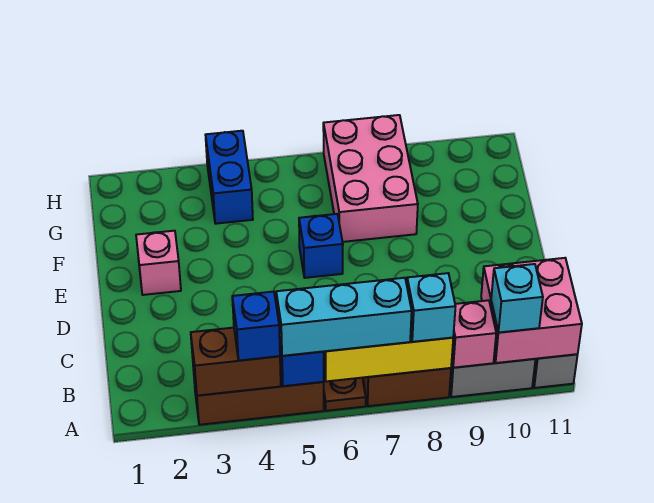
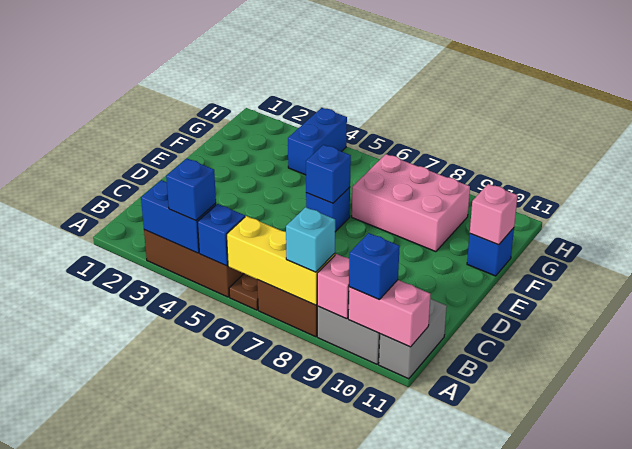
brown 1x2 brick [191,328,281,396] -> blue 1x2 brick [141,180,216,253]
cyan 1x3 brick [276,278,412,356] -> none
pink 2x2 brick [481,258,582,363] -> pink 1x2 brick [348,280,430,347]
cyan 1x1 brick [491,264,543,333] -> blue 1x1 brick [349,233,400,300]
pink 1x1 brick [136,231,181,295] -> pink 1x1 brick moved to [470,184,518,245]
none -> blue 1x1 brick [306,145,351,203]
pink 2x3 brick [323,115,418,242] -> pink 2x3 brick turned to [352,154,470,252]
none -> blue 1x1 brick [467,228,514,276]

